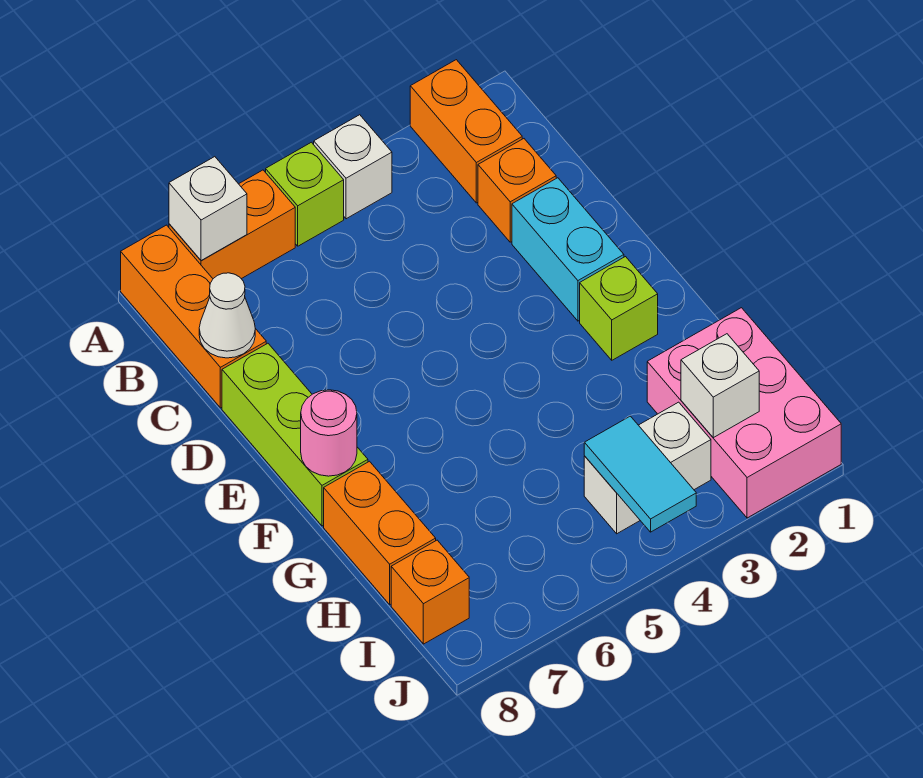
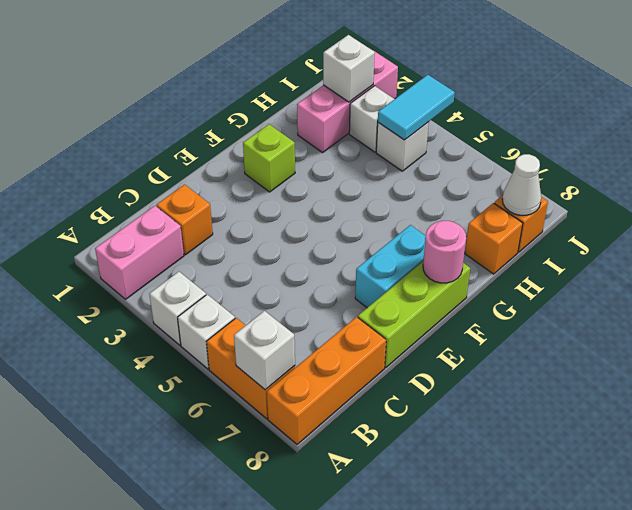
orange 1x2 brick [410,60,522,203] -> pink 1x2 brick [95,206,184,299]
lime 1x1 brick [266,142,344,246] -> white 1x1 brick [178,294,235,369]
white 1x1 cone [199,273,255,358] -> white 1x1 cone moved to [502,154,541,215]
cyan 1x2 brick [512,178,624,321] -> cyan 1x2 brick moved to [355,225,426,308]
orange 1x2 brick [324,461,436,605] -> orange 1x1 brick [465,203,523,274]
pink 2x3 brick [647,308,841,518] -> pink 1x3 brick [297,51,398,153]

